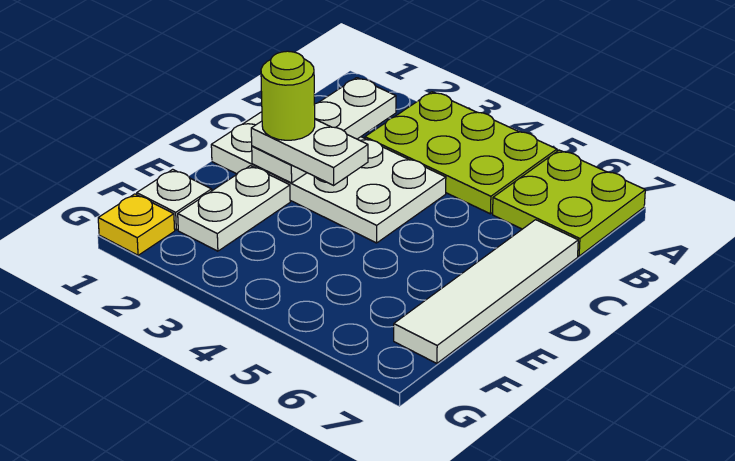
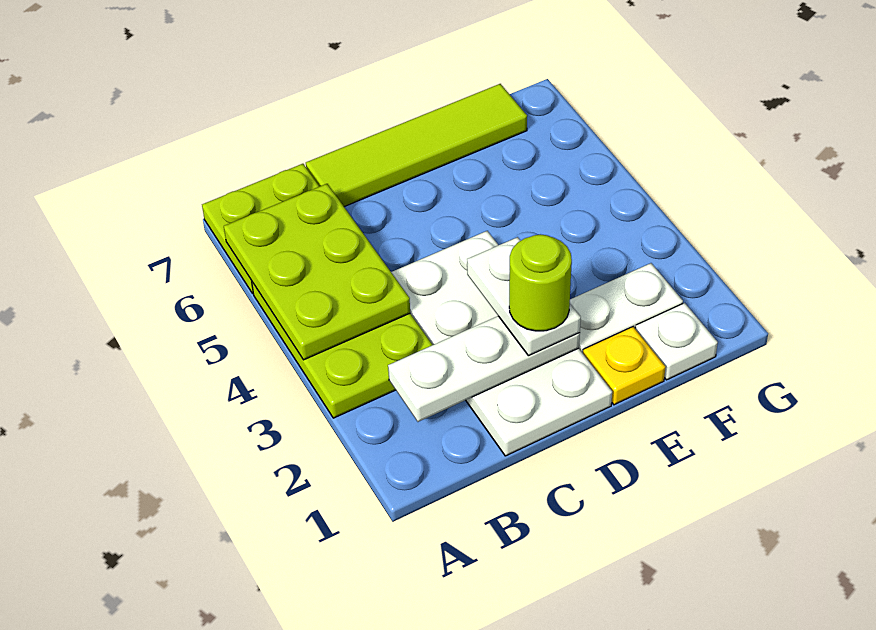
none -> lime 2x3 plate [224,184,410,360]
white 1x4 tile [394,220,578,363] -> lime 1x4 tile [306,84,527,207]
yellow 1x1 plate [98,194,175,255] -> yellow 1x1 plate moved to [583,327,665,405]

